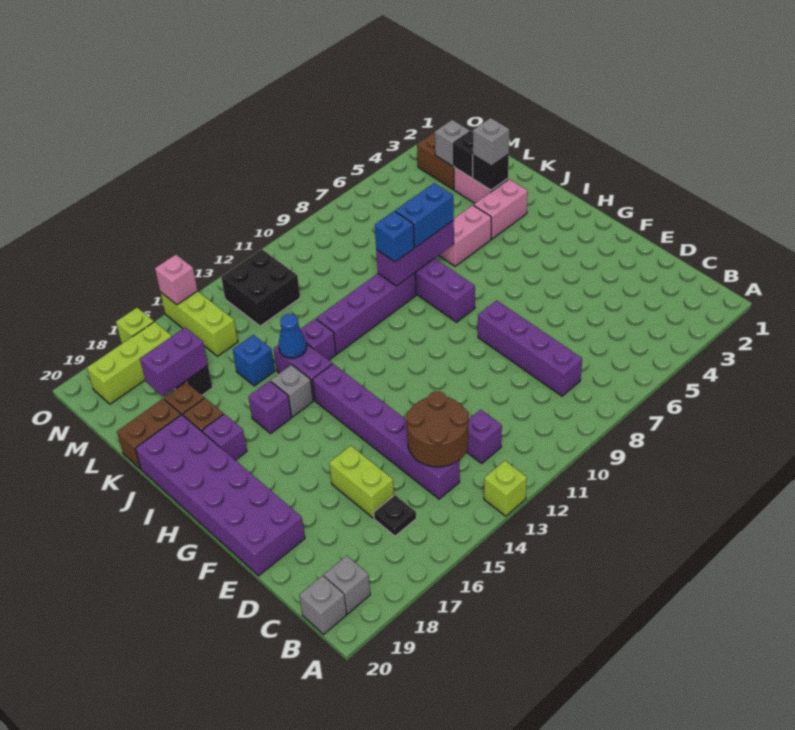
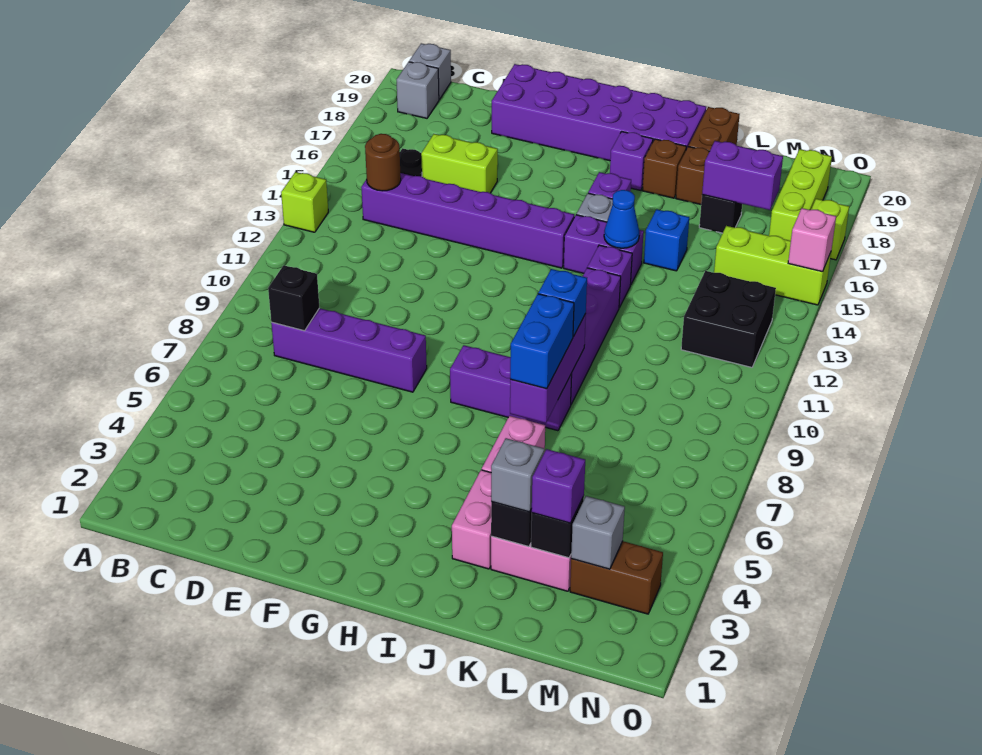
none -> black 1x1 brick [268,265,320,331]
purple 1x1 brick [466,409,502,463] -> purple 1x1 brick moved to [532,449,585,523]
brown 2x2 round brick [406,391,469,467] -> brown 1x1 round brick [365,134,401,191]
purple 1x2 brick [140,327,208,397] -> purple 1x2 brick turned to [702,141,783,210]

